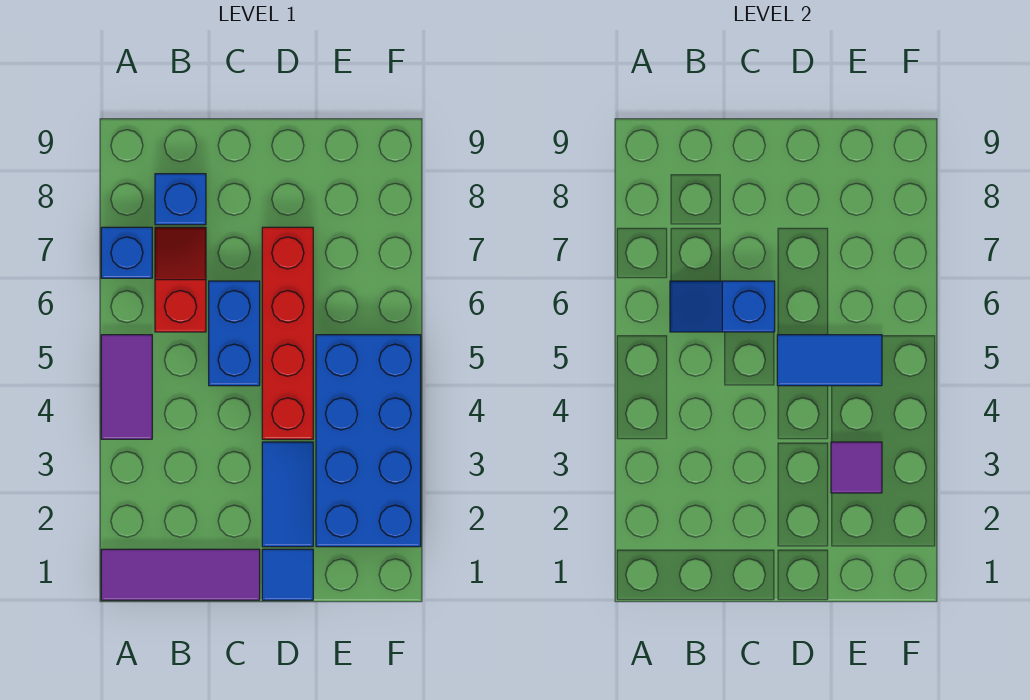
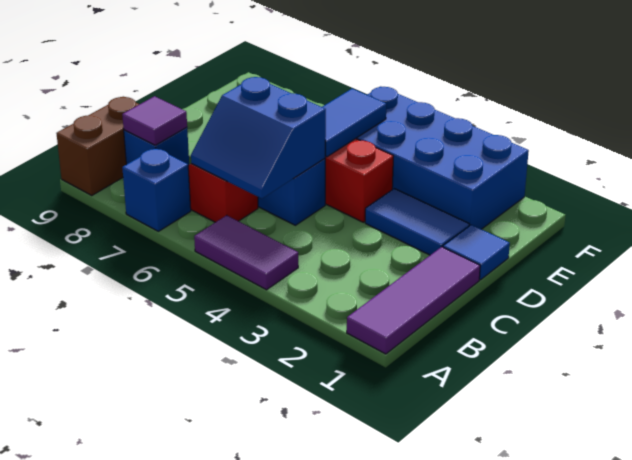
none -> brown 1x2 brick [56,97,139,195]
blue 1x2 slope [670,281,775,332] -> blue 2x2 slope [191,77,326,199]
purple 1x1 tile [831,442,882,493] -> purple 1x1 tile moved to [122,96,187,145]

